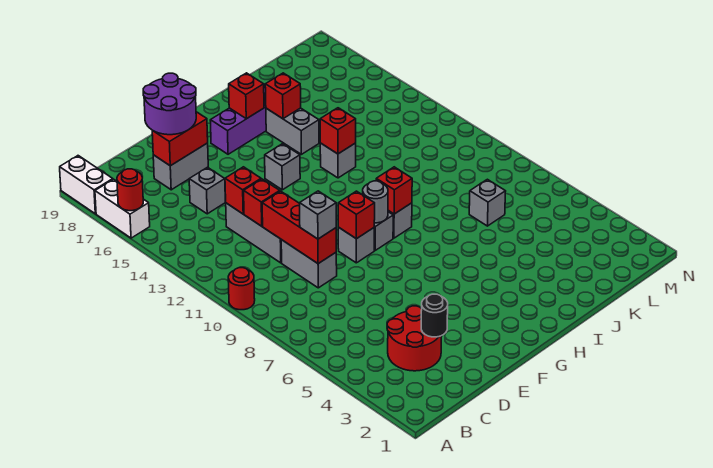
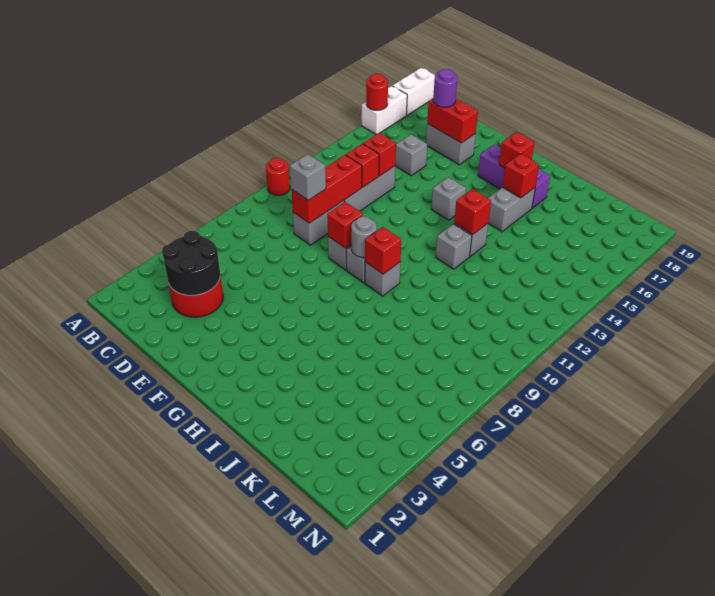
black 1x1 round brick [421,294,448,337] -> black 2x2 round brick [162,231,220,295]
purple 2x2 round brick [143,73,196,135] -> purple 1x1 round brick [433,69,457,107]
grey 1x1 brick [469,179,506,226] -> grey 1x1 brick moved to [436,224,472,269]

